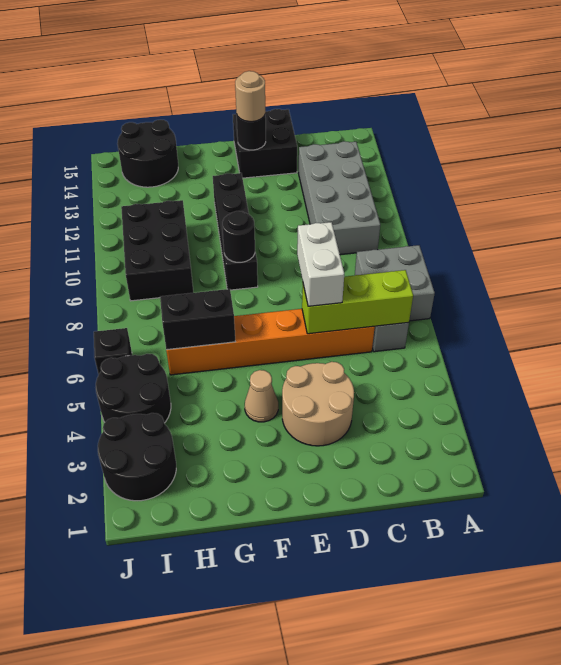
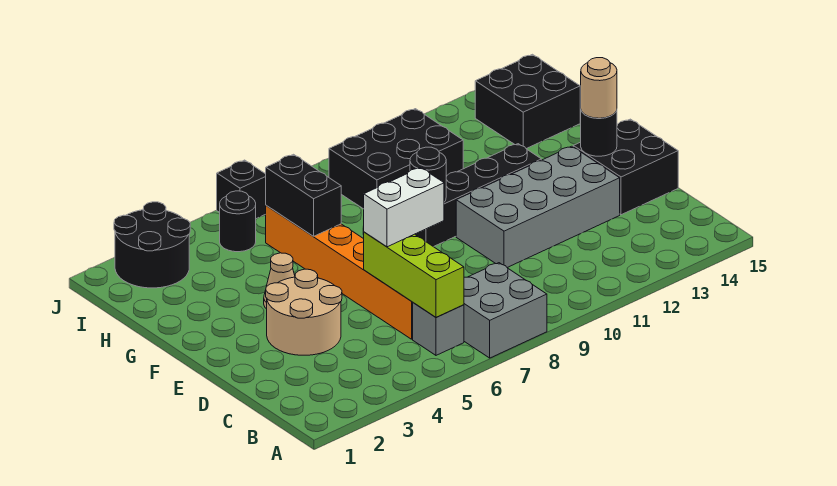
grey 2x4 brick [298,141,380,255] -> grey 2x4 brick moved to [456,146,620,267]
black 2x2 round brick [117,120,178,187] -> black 2x2 brick [475,54,580,149]
black 2x2 round brick [96,354,171,423] -> black 1x1 round brick [220,191,256,252]

